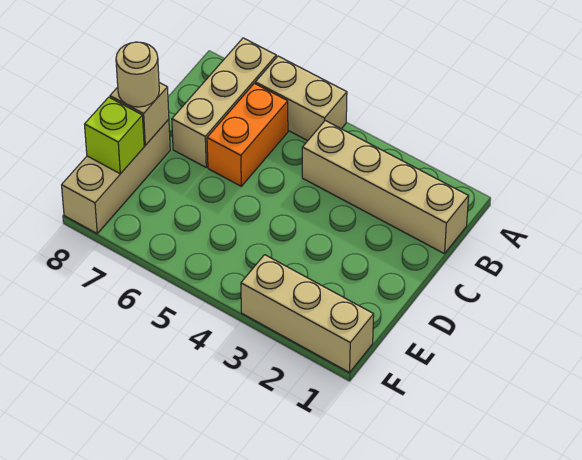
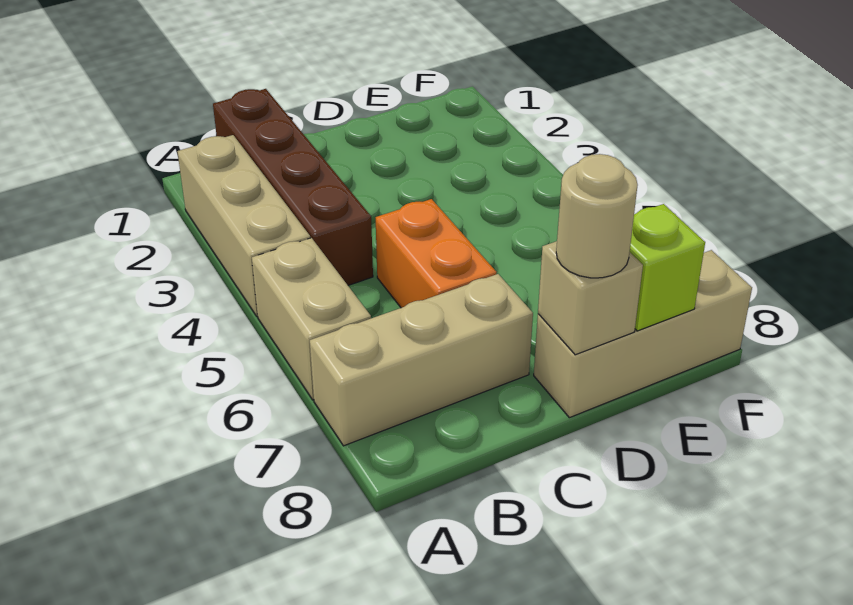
tan 1x4 brick [302,121,469,254] -> brown 1x4 brick [213,89,373,285]
orange 1x2 brick [207,83,288,186] -> orange 1x2 brick turned to [376,199,497,308]
tan 1x3 brick [241,255,374,373] -> tan 1x3 brick moved to [177,135,310,316]

